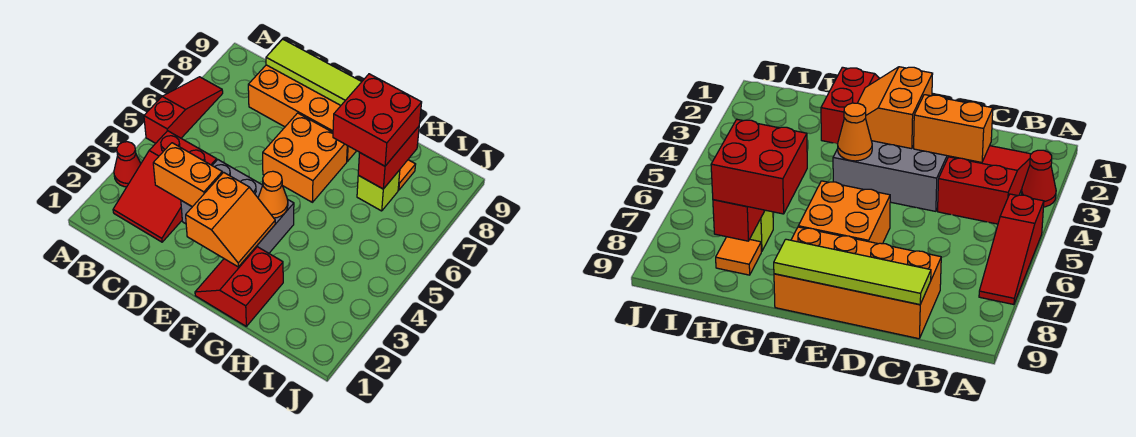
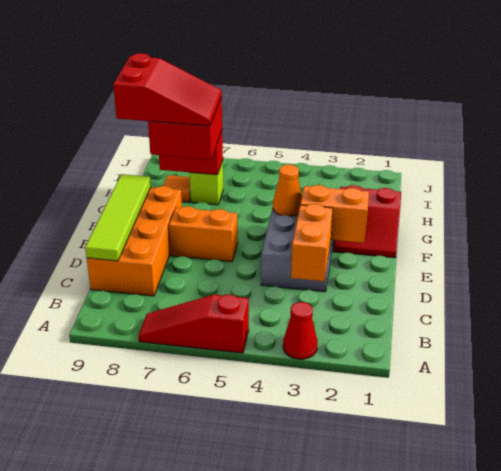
red 2x3 slope [113,131,217,242] -> red 2x3 slope moved to [113,53,222,126]
orange 2x2 brick [263,113,347,202] -> orange 1x2 brick [169,206,238,262]

